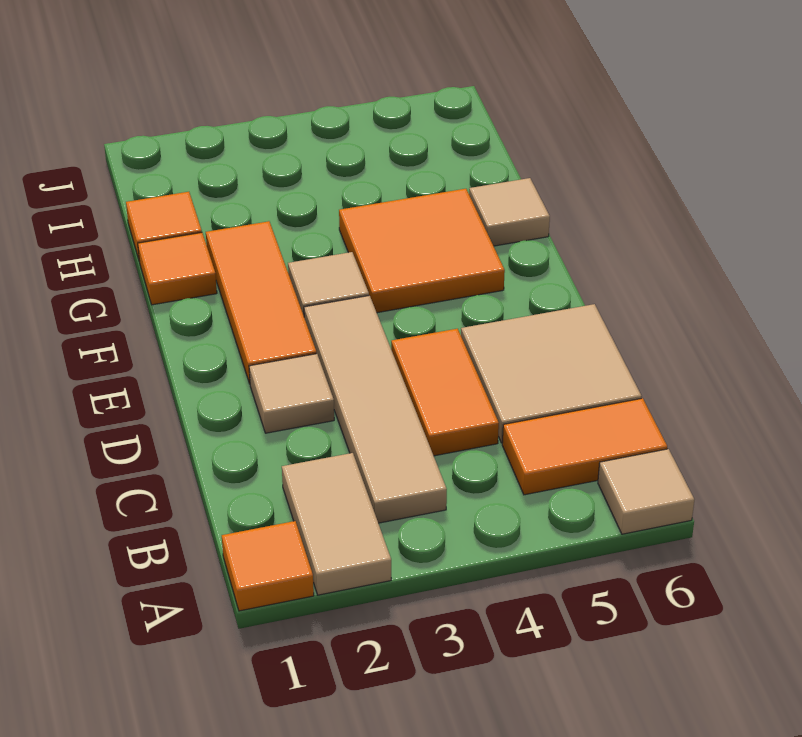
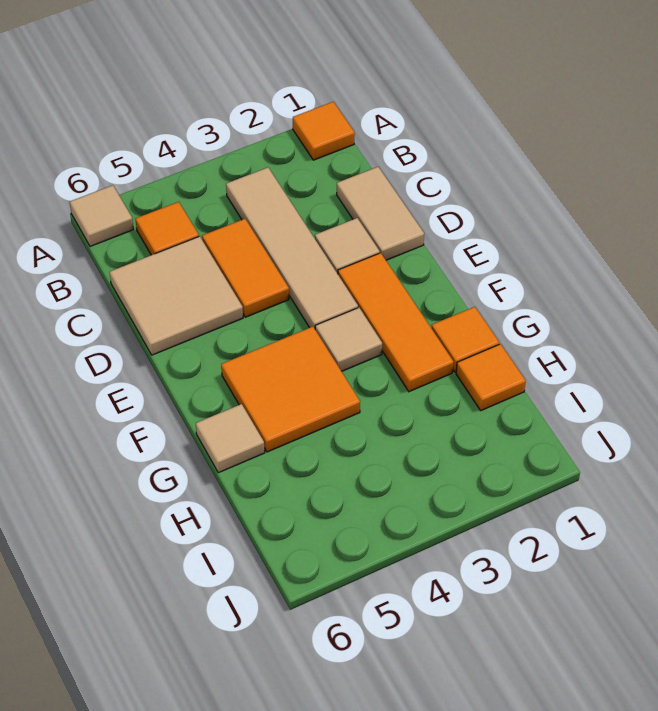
tan 1x2 tile [282,453,391,595] -> tan 1x2 tile moved to [337,167,424,260]
orange 1x2 tile [502,398,667,495] -> orange 1x1 tile [136,202,199,255]

